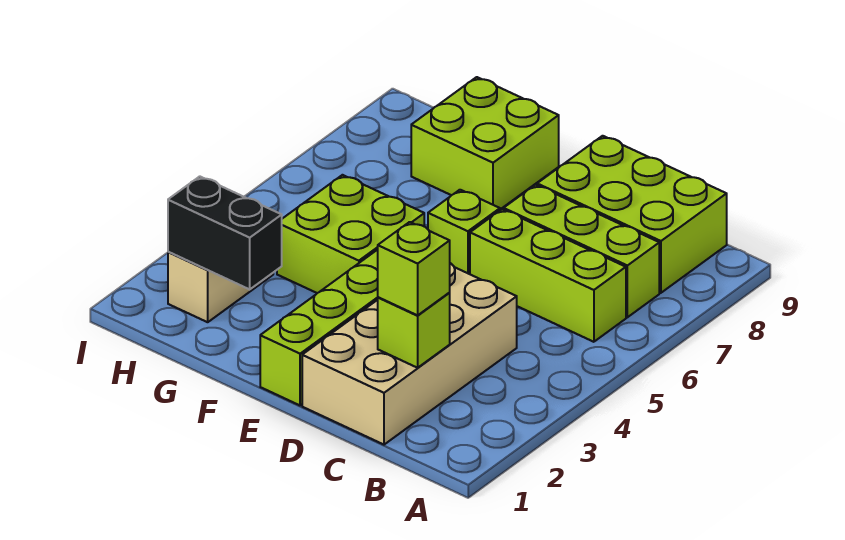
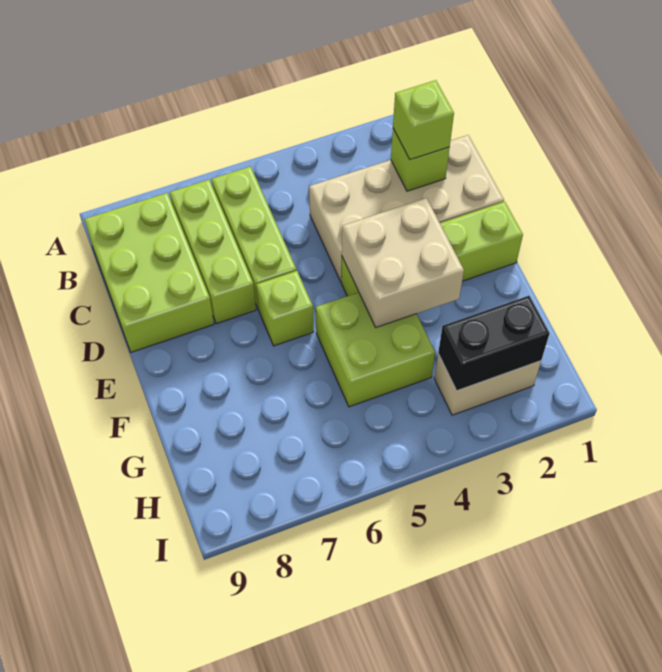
none -> tan 2x2 brick [342,198,464,327]
lime 2x2 brick [411,77,559,209] -> none
black 1x2 brick [168,176,282,289] -> black 1x2 brick turned to [438,296,549,391]

